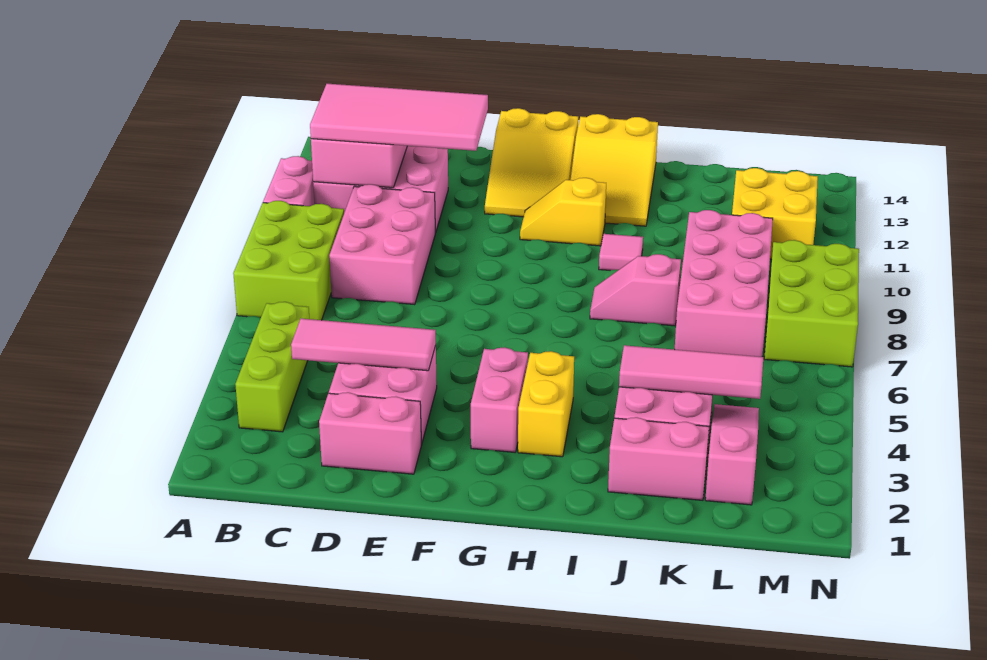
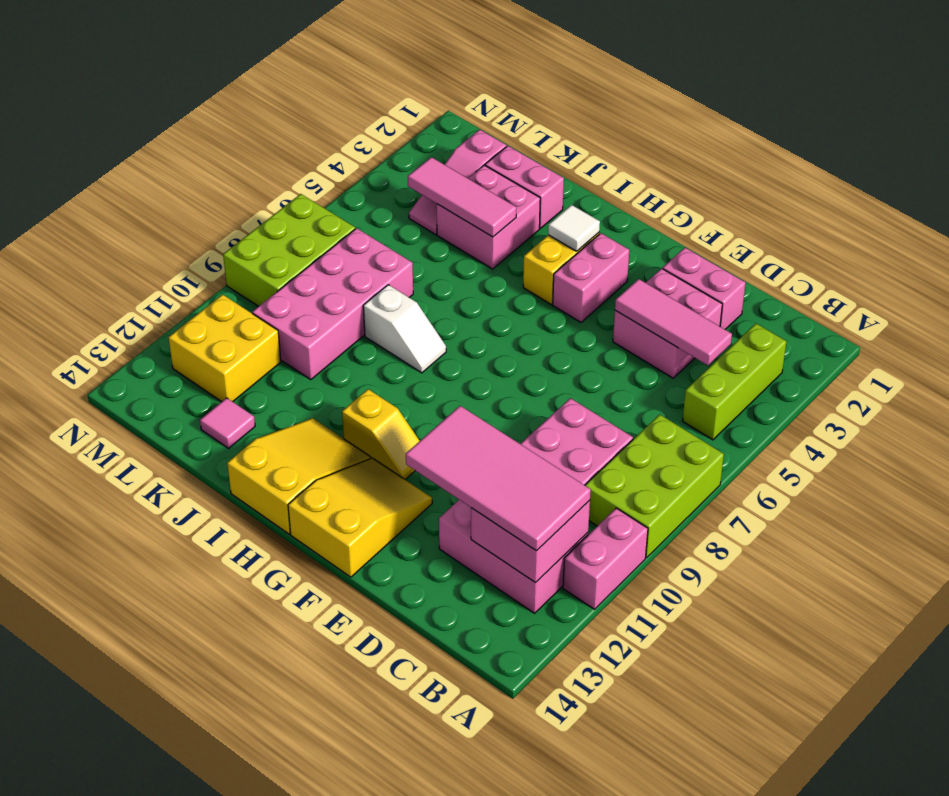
none -> white 1x1 tile [548,205,600,251]
pink 1x2 slope [590,254,681,326] -> white 1x2 slope [363,285,446,373]
pink 1x1 tile [599,234,643,271] -> pink 1x1 tile moved to [200,398,255,448]

